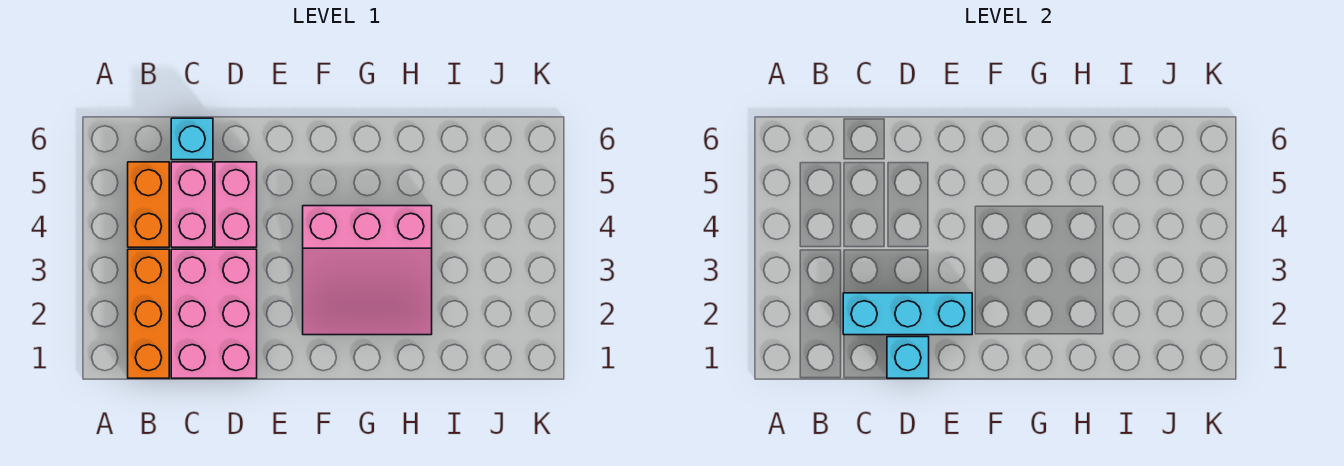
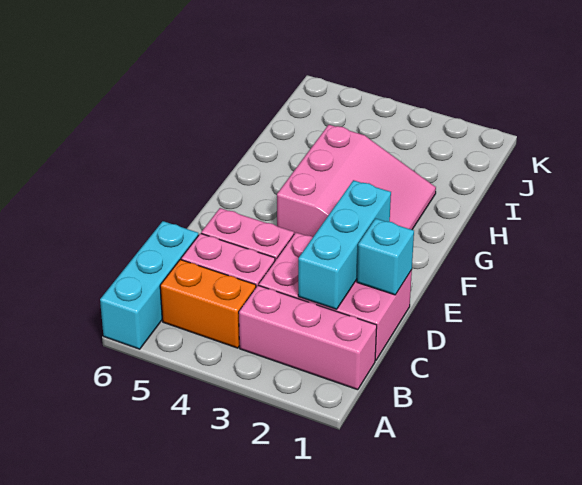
orange 1x3 brick [128,249,169,378] -> pink 1x3 brick [239,285,377,390]
cyan 1x1 brick [171,118,213,160] -> cyan 1x3 brick [100,221,198,349]

